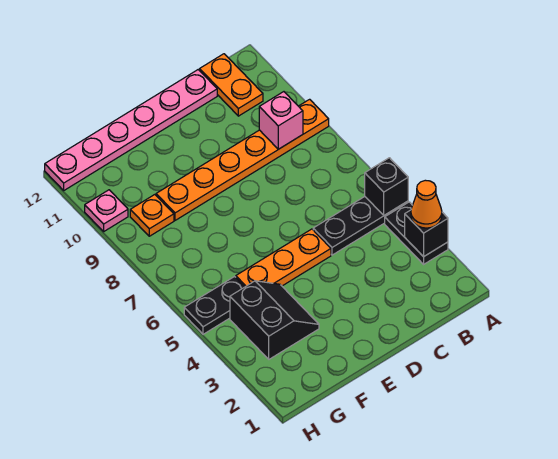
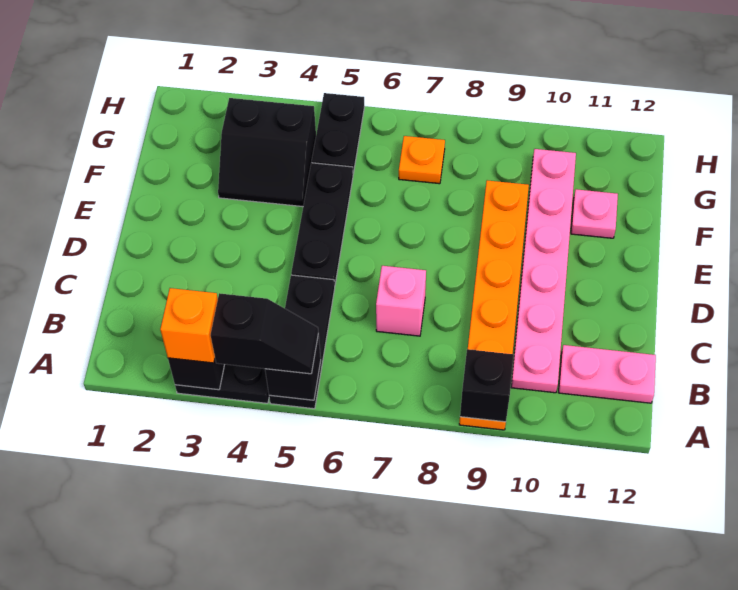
orange 1x1 cone [411,180,442,228] -> orange 1x1 brick [160,288,218,363]
none -> black 1x2 slope [210,293,318,374]
none -> black 1x1 brick [460,349,514,422]
pink 1x1 brick [259,92,303,149] -> pink 1x1 brick moved to [376,266,426,336]
orange 1x2 plate [200,54,263,116] -> pink 1x2 plate [558,345,656,403]
pink 1x6 plate [45,70,217,190] -> pink 1x6 plate moved to [511,149,576,393]
orange 1x3 plate [236,229,331,287] -> black 1x3 plate [291,163,353,286]
orange 1x1 plate [130,195,174,236] -> orange 1x1 plate moved to [399,136,445,184]
pink 1x1 plate [85,190,128,231] -> pink 1x1 plate moved to [571,189,618,238]

